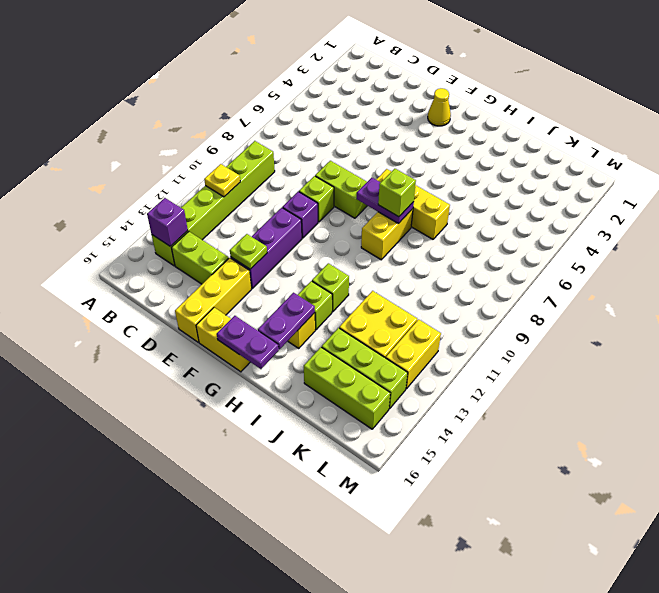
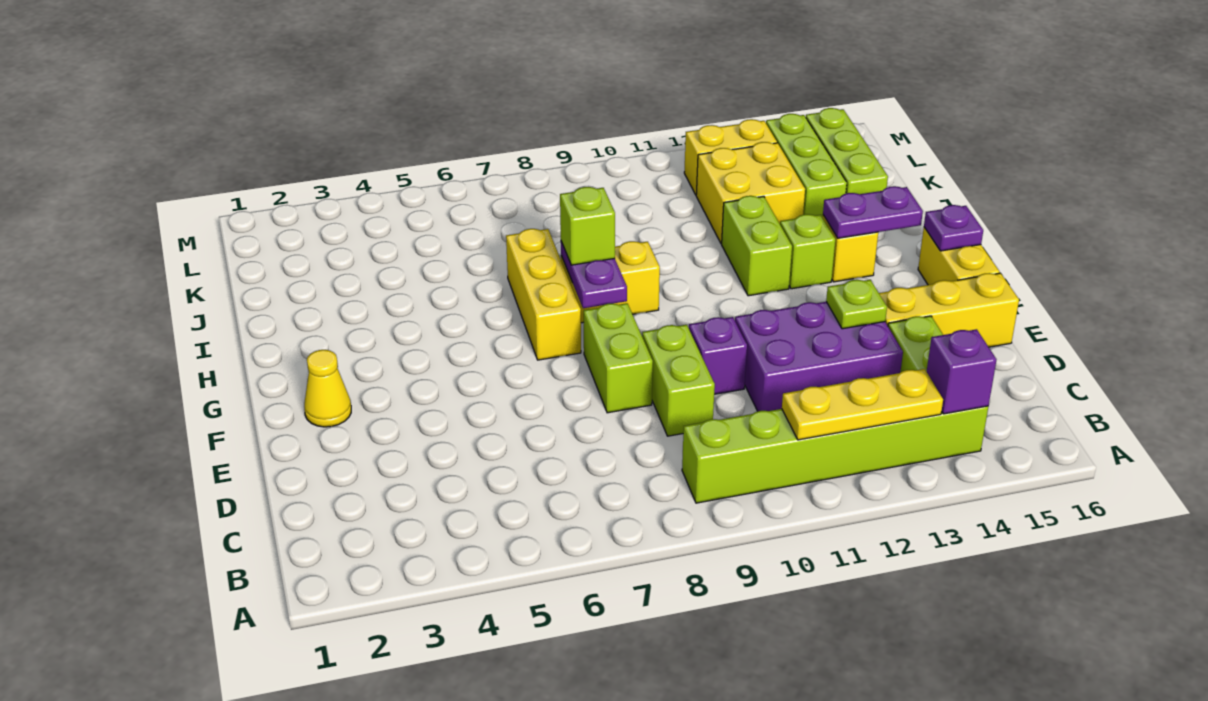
yellow 1x1 plate [204,164,240,197] -> yellow 1x3 plate [782,369,943,440]
lime 1x1 brick [299,176,334,222] -> lime 1x2 brick [642,325,715,436]
purple 1x3 brick [231,208,302,288] -> purple 2x3 brick [735,302,903,411]
purple 1x2 plate [217,316,279,369] -> purple 1x1 plate [924,205,983,251]
lime 1x1 brick [312,263,349,312] -> lime 1x2 brick [722,196,792,296]

